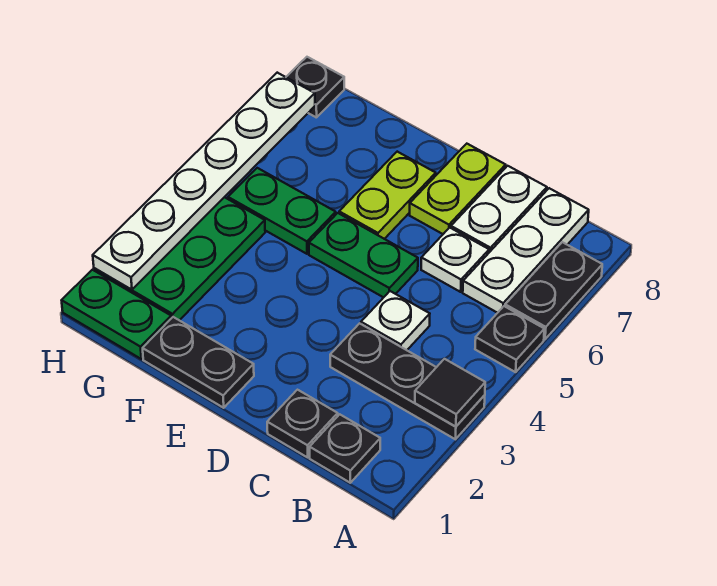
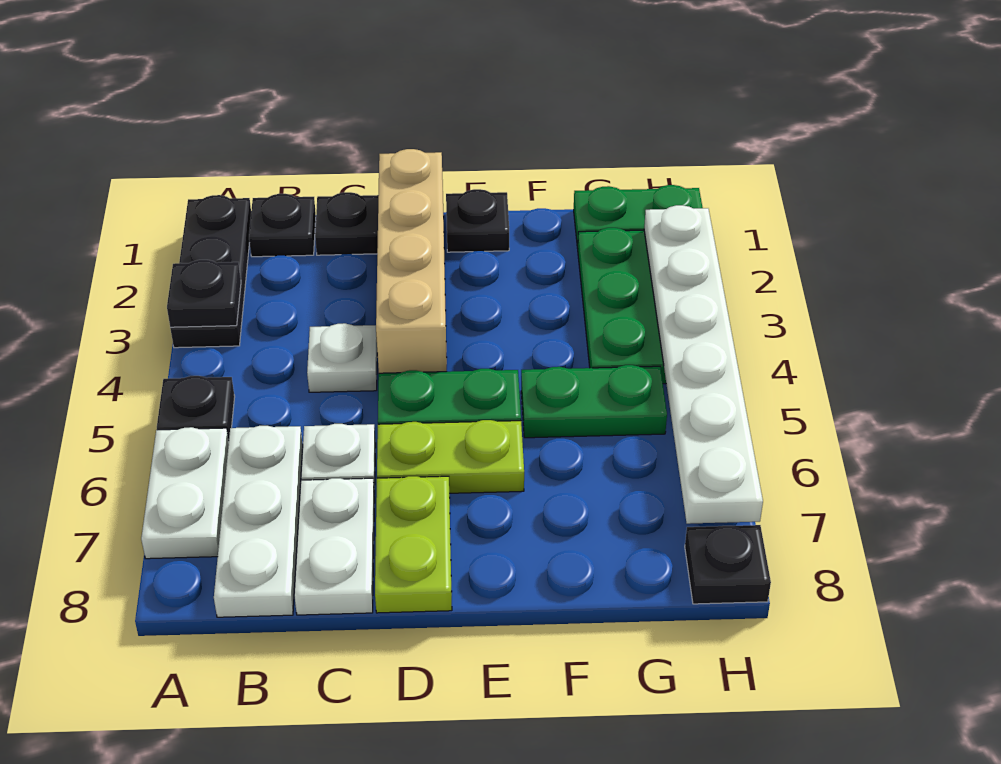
black 1x3 plate [330,323,485,439] -> black 1x3 plate turned to [170,195,251,348]
black 1x1 tile [415,359,485,427] -> black 1x1 plate [167,260,241,327]
black 1x2 plate [505,242,602,339] -> white 1x2 plate [141,427,229,559]
none -> tan 1x4 brick [376,149,447,373]
black 1x2 plate [143,317,254,408] -> black 1x1 plate [446,189,509,252]
lime 1x2 plate [339,152,436,239] -> lime 1x2 plate turned to [377,420,524,493]

